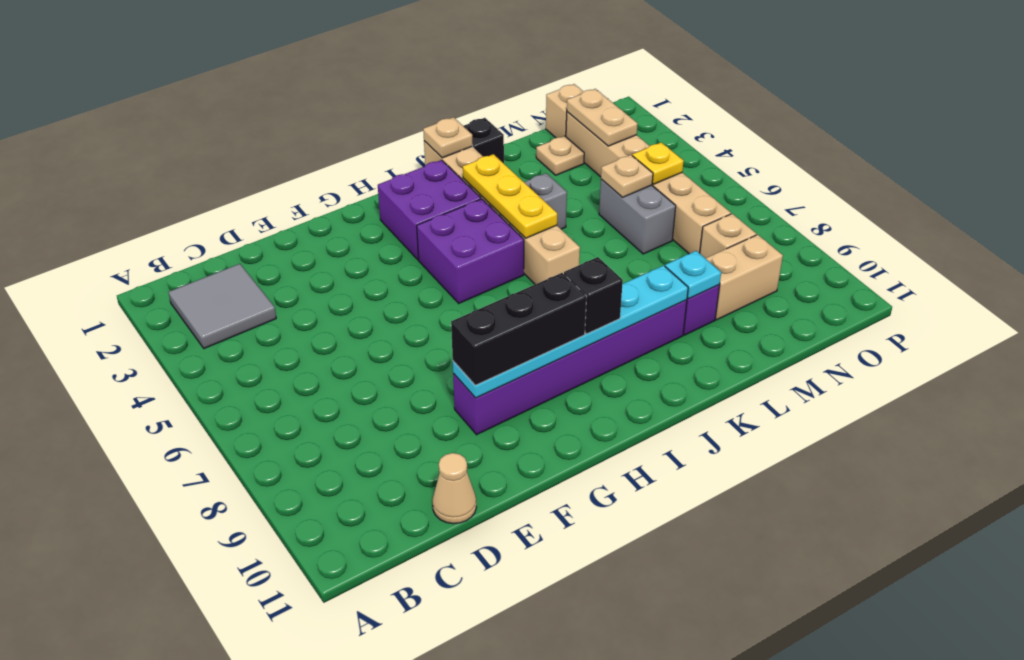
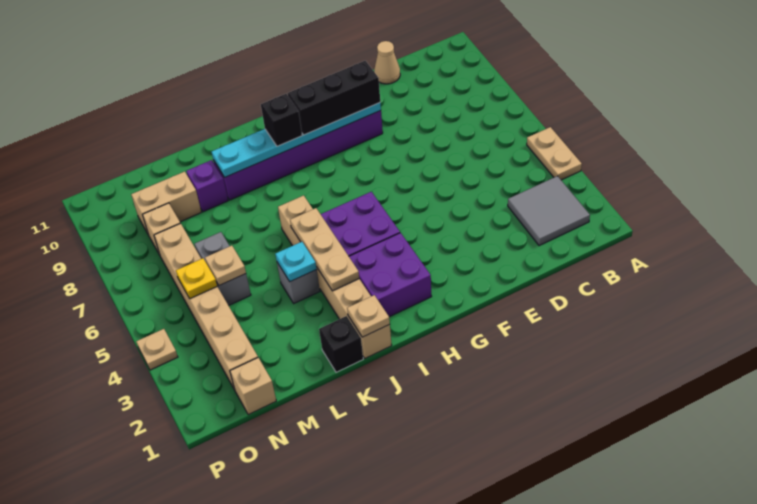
yellow 1x3 plate [463,154,557,238] -> tan 1x3 plate [290,208,359,291]
cyan 1x1 plate [665,251,721,299] -> cyan 1x1 plate moved to [275,242,317,282]
tan 1x1 plate [536,136,584,175] -> tan 1x1 plate moved to [136,329,178,370]
tan 1x2 plate [567,89,638,146] -> tan 1x2 plate moved to [527,127,582,180]

